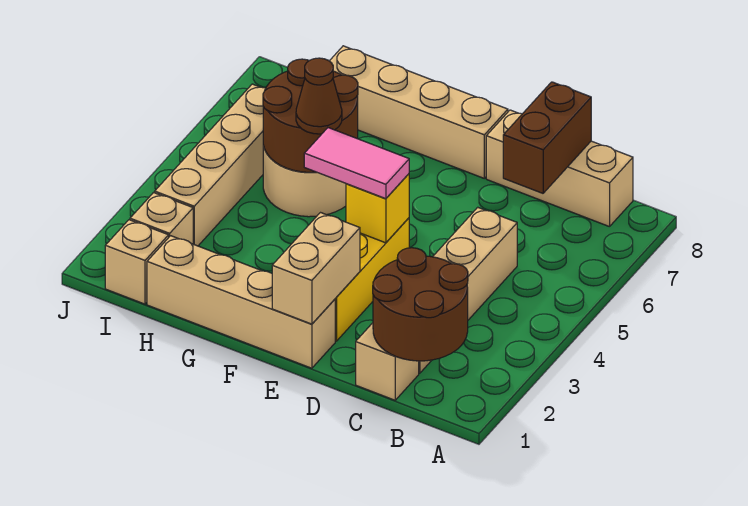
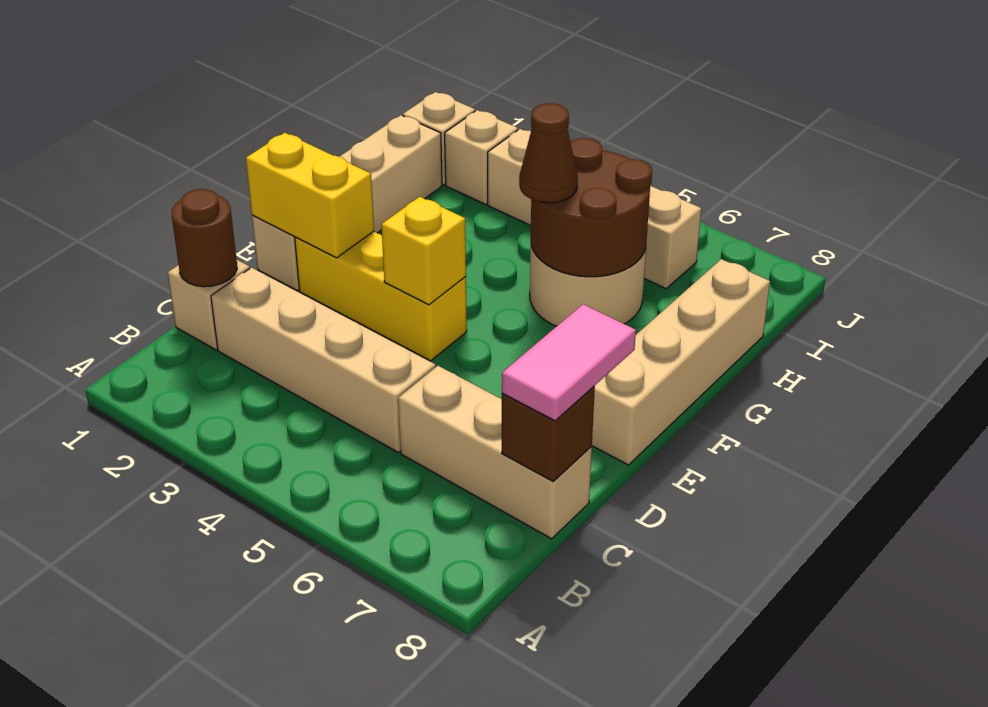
brown 2x2 round brick [373,248,468,361] -> brown 1x1 round brick [172,189,237,287]
tan 1x3 brick [486,110,633,227] -> tan 1x3 brick turned to [398,366,592,539]
brown 1x2 brick [503,82,591,193] -> brown 1x1 brick [502,386,595,481]
tan 1x2 brick [272,213,360,324] -> yellow 1x2 brick [246,133,374,258]
pink 1x2 tile [304,128,409,199] -> pink 1x2 tile moved to [502,304,636,421]

